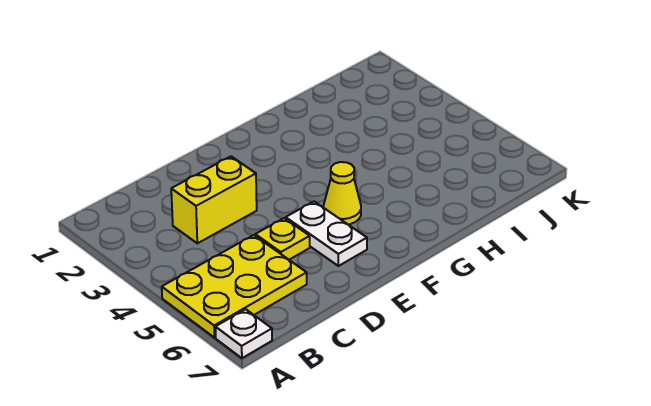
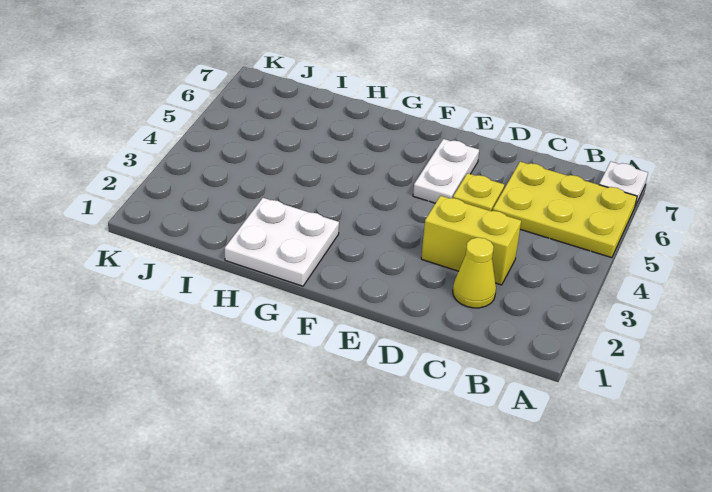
yellow 1x1 cone [324,162,361,225] -> yellow 1x1 cone moved to [453,238,496,308]
none -> white 2x2 plate [225,198,339,286]

